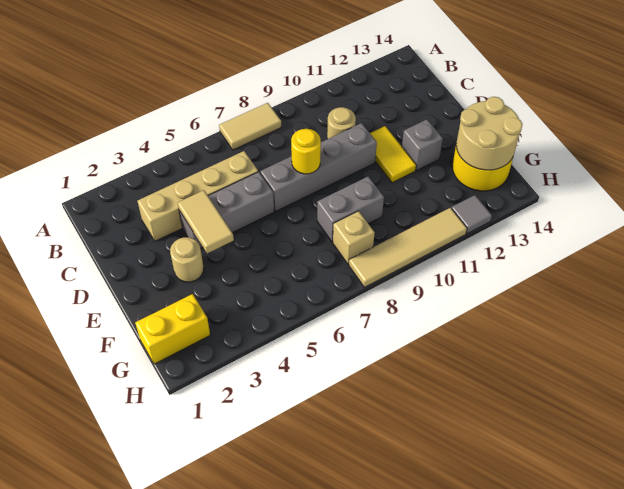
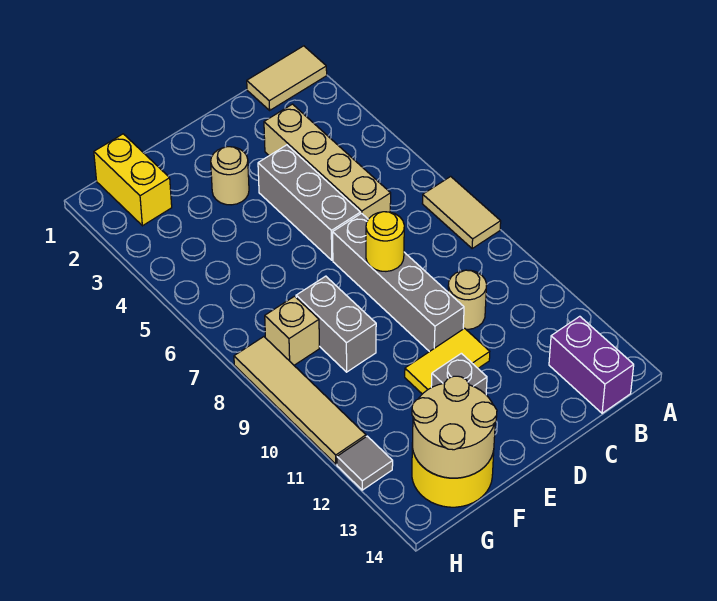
none -> purple 1x2 brick [549,316,634,413]
tan 1x2 tile [178,190,234,253] -> tan 1x2 tile moved to [247,46,327,110]

